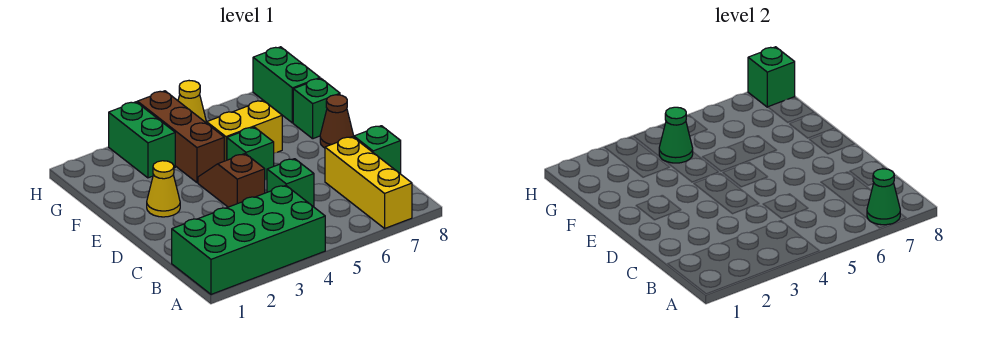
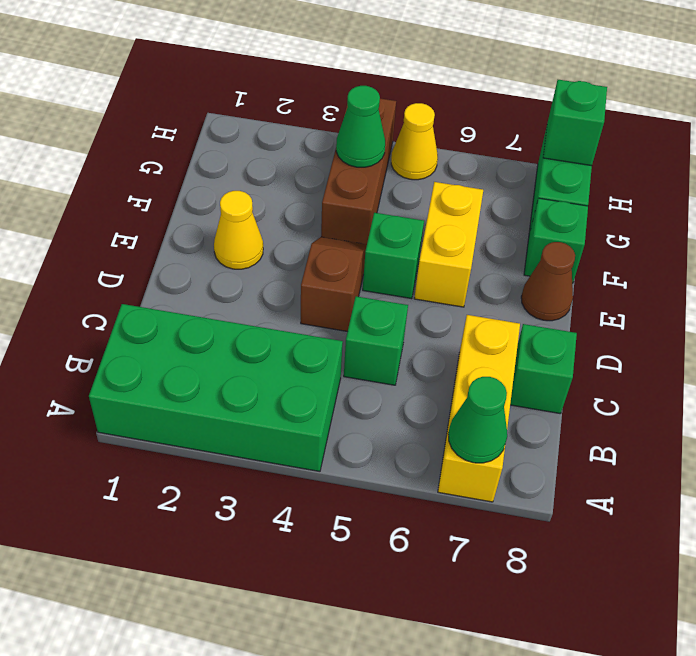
yellow 1x2 brick [207,100,282,161] -> yellow 1x2 brick turned to [414,182,483,307]
green 1x2 brick [109,102,175,178] -> none

